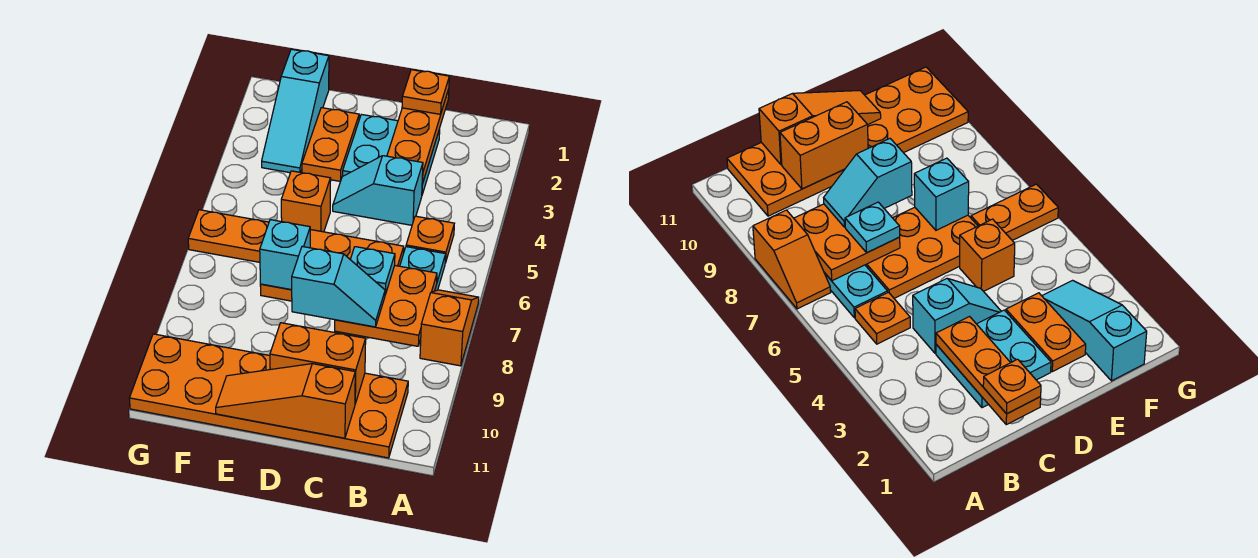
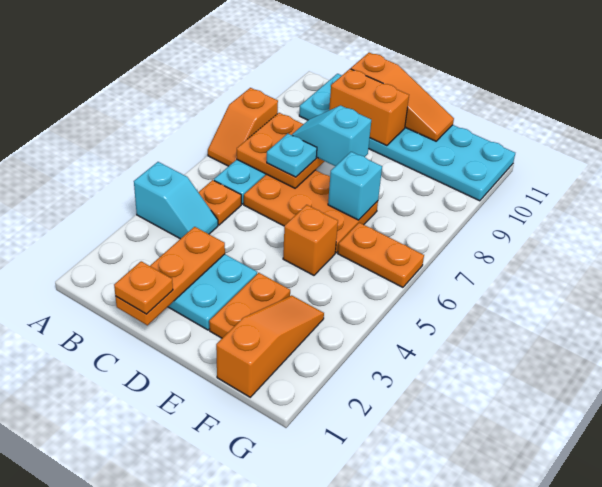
orange 2x6 plate [129,334,408,458] -> cyan 2x6 plate [299,74,515,201]
cyan 1x2 slope [333,156,423,225] -> cyan 1x2 slope moved to [134,162,218,239]
cyan 1x3 slope [262,49,329,173] -> orange 1x3 slope [216,295,324,397]

